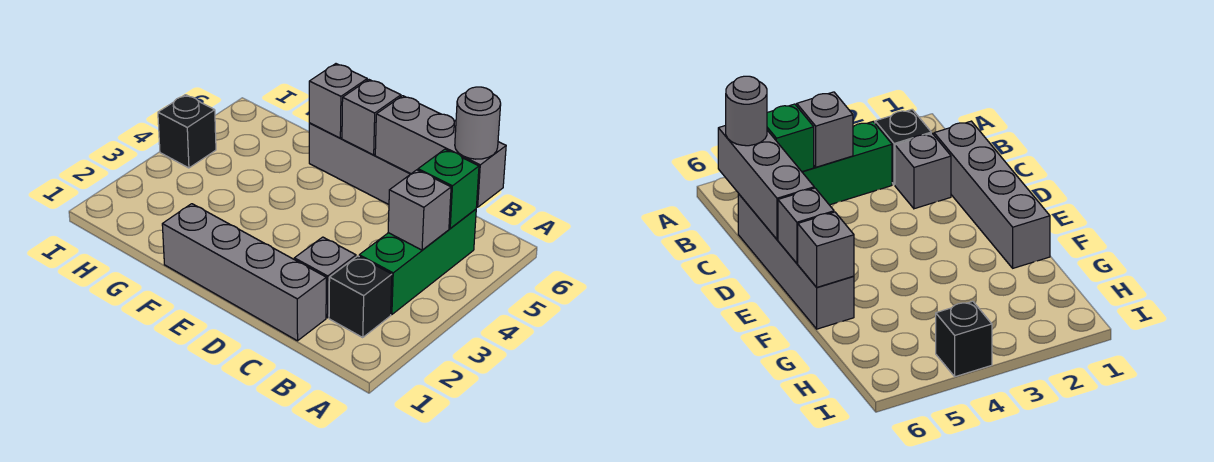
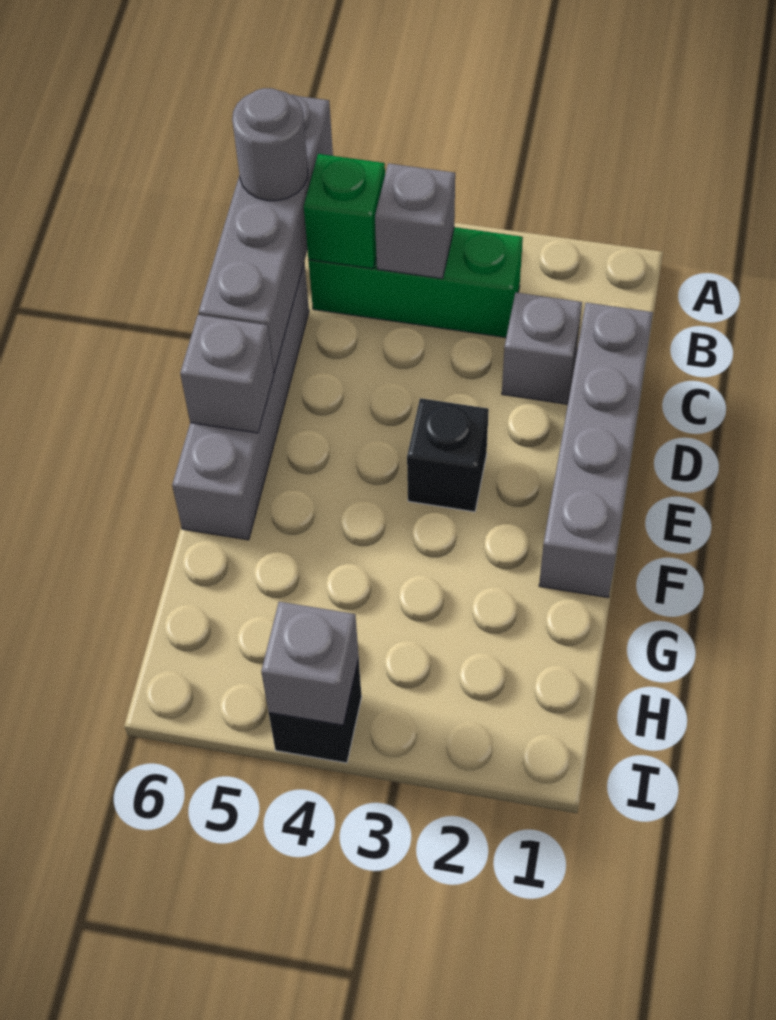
black 1x1 brick [329,256,392,337] -> black 1x1 brick moved to [407,398,489,512]
grey 1x3 brick [375,96,506,207] -> grey 1x4 brick [199,95,333,373]
grey 1x1 brick [309,64,367,138] -> grey 1x1 brick moved to [261,602,359,725]

